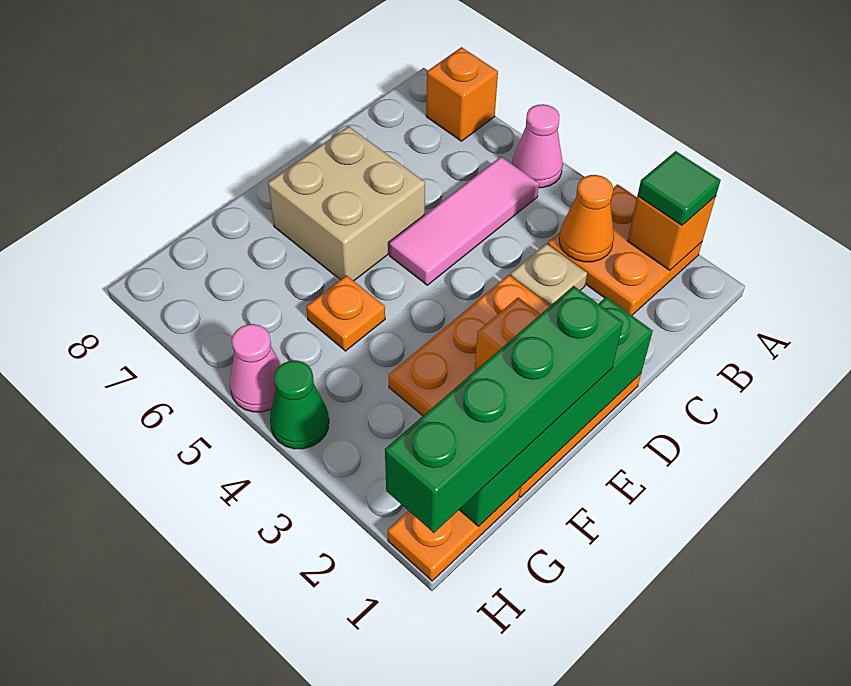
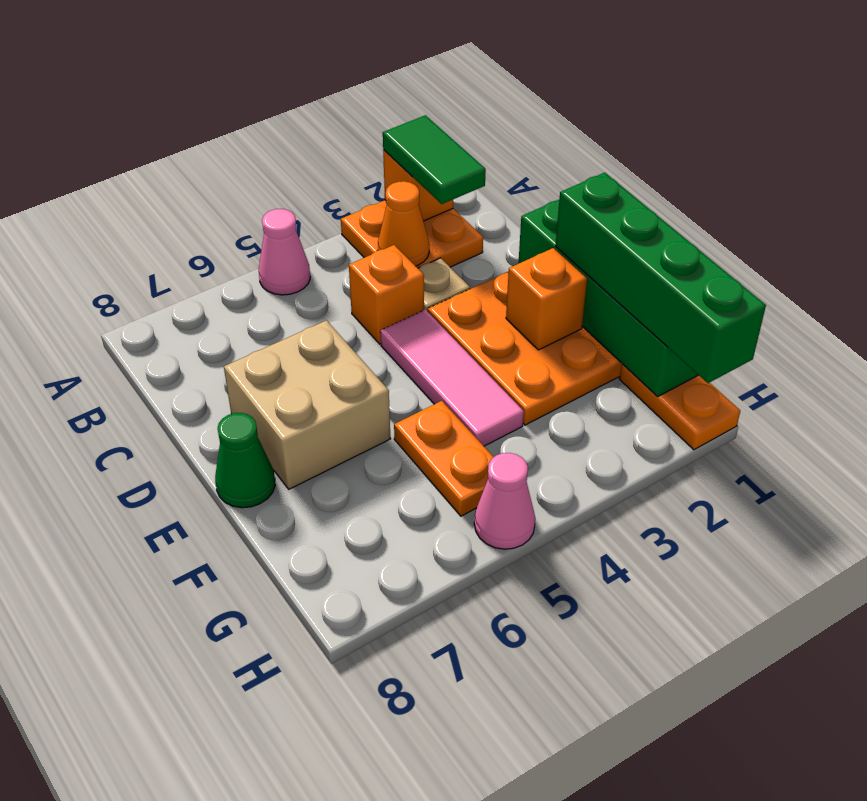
green 1x1 tile [638,151,721,225] -> green 1x2 tile [383,115,486,204]
orange 1x1 brick [426,47,498,141] -> orange 1x1 brick moved to [349,245,424,344]
pink 1x3 tile [389,157,539,285] -> pink 1x3 tile moved to [380,310,524,446]
orange 1x1 plate [306,275,385,351] -> orange 1x2 plate [394,401,493,516]
green 1x1 cone [270,360,329,449] -> green 1x1 cone moved to [215,413,275,508]

